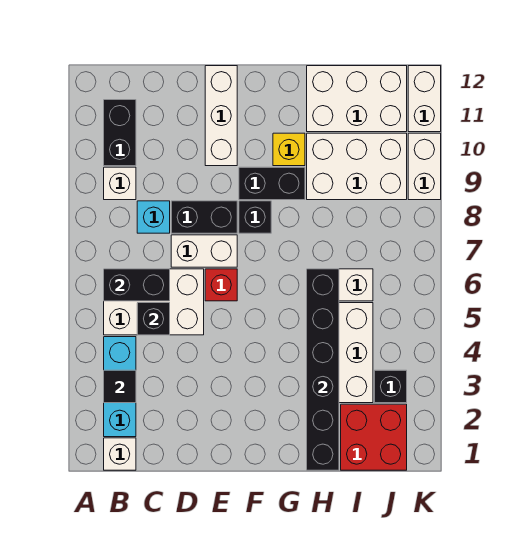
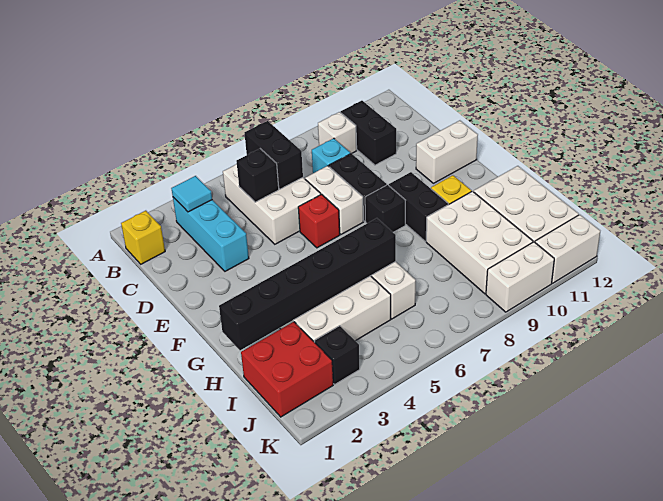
white 1x1 brick [104,438,136,470] -> yellow 1x1 brick [121,211,165,264]
cyan 1x3 brick [104,337,136,437] -> cyan 1x3 brick turned to [173,197,249,271]
black 1x1 tile [104,370,136,403] -> cyan 1x1 tile [171,176,212,212]
black 1x2 brick [104,100,136,166] -> black 1x2 brick turned to [341,101,396,165]
white 1x3 brick [205,66,237,166] -> white 1x2 brick [416,121,478,183]

